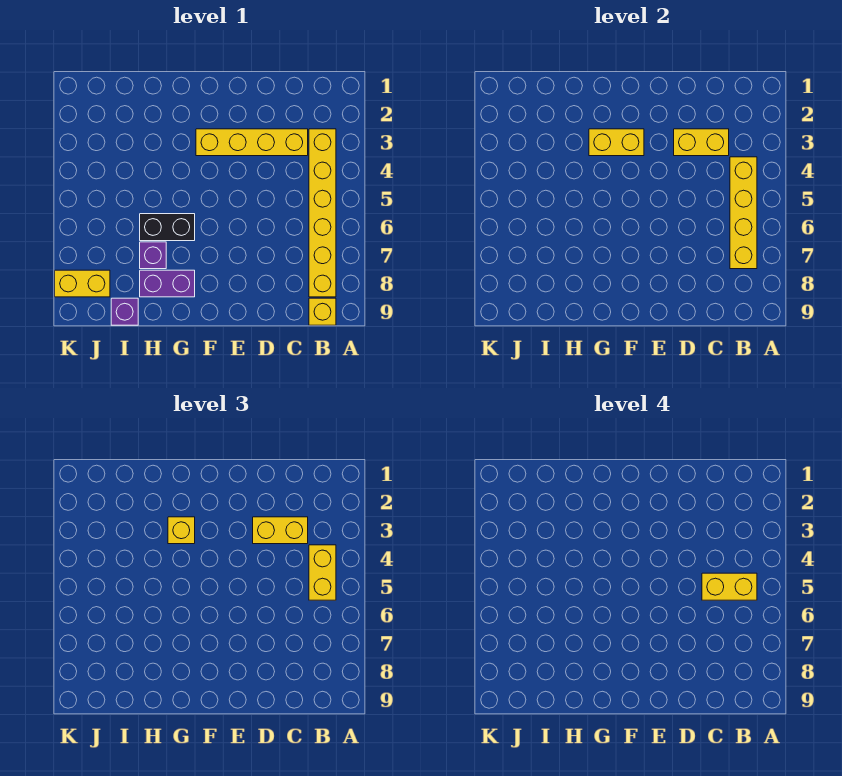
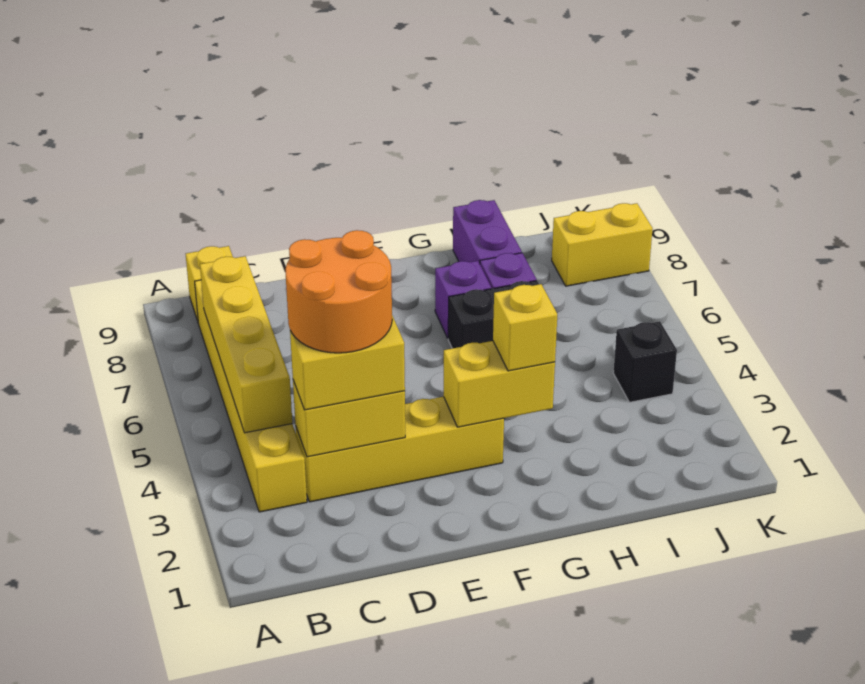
yellow 1x2 brick [309,545,336,600] -> none
yellow 1x2 brick [702,573,757,600] -> none
none -> orange 2x2 round brick [286,230,392,353]
purple 1x2 brick [140,270,195,297] -> purple 1x2 brick turned to [453,200,522,264]
purple 1x1 brick [111,298,138,325] -> purple 1x1 brick moved to [435,261,491,338]
none -> black 1x1 brick [613,321,677,402]

